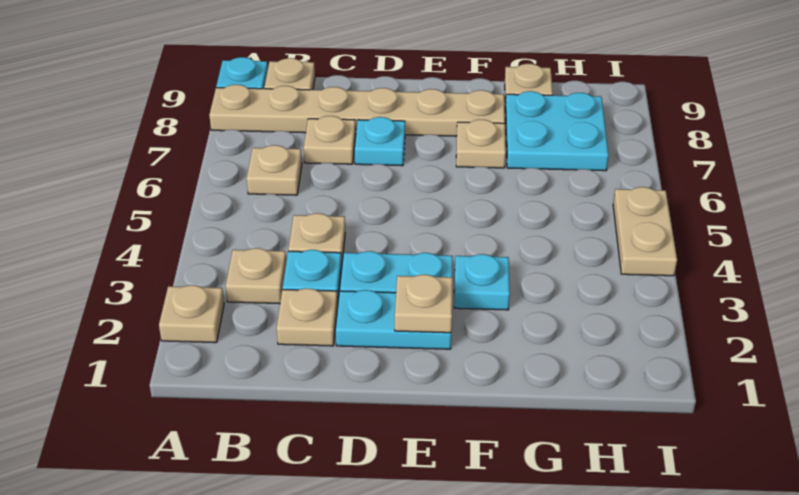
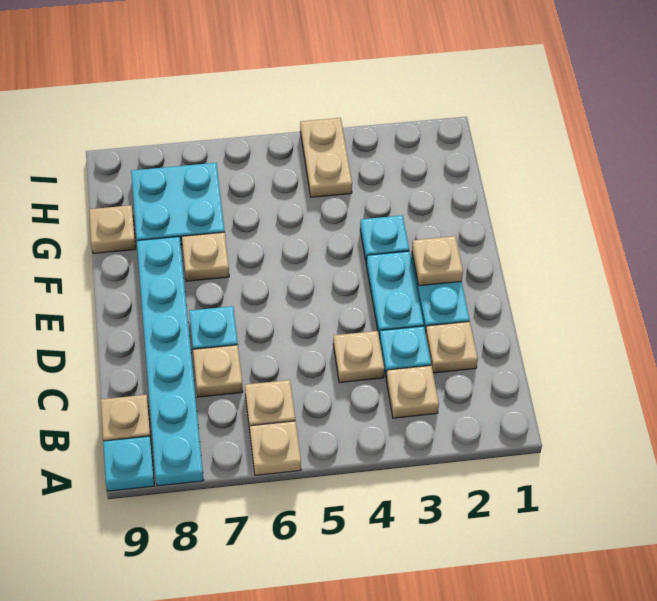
tan 1x1 plate [159,285,224,343] -> tan 1x1 plate moved to [250,421,301,475]
tan 1x6 plate [209,85,505,136] -> cyan 1x6 plate [137,237,204,486]
tan 1x2 plate [613,187,677,276] -> tan 1x2 plate turned to [300,118,352,197]

